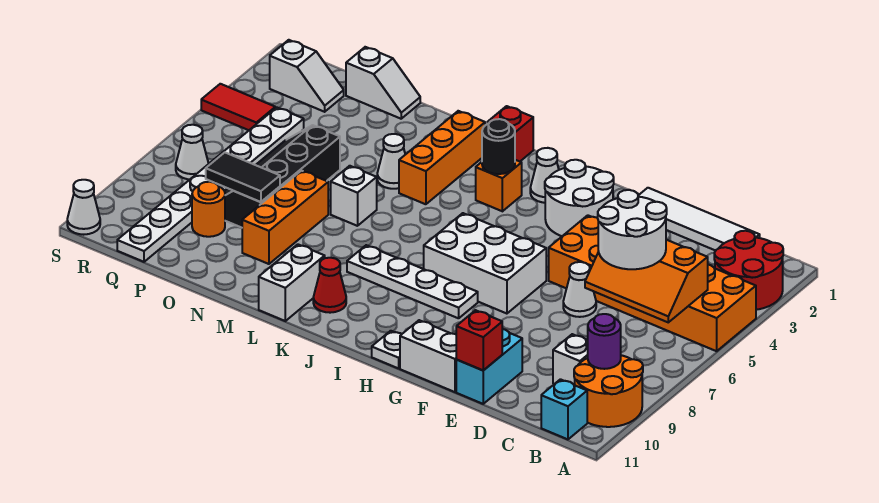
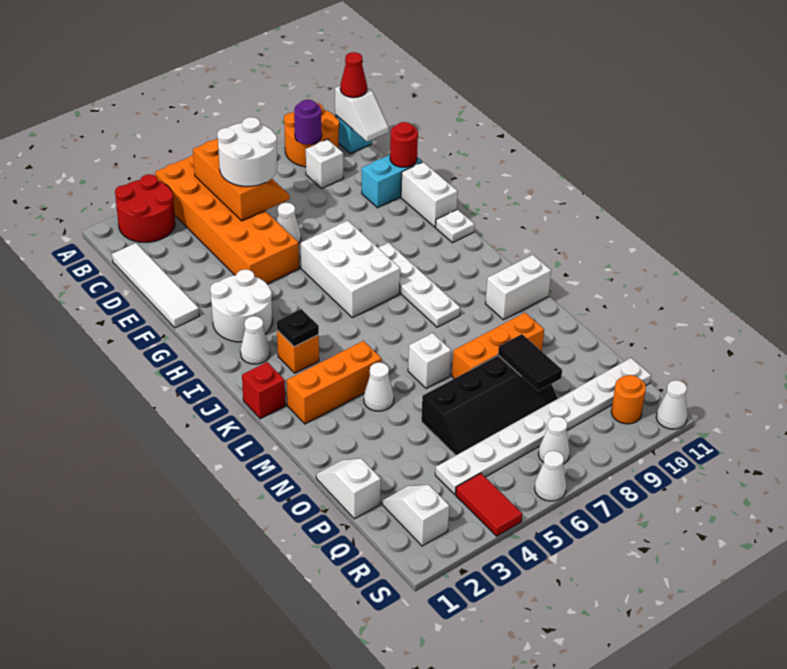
none -> white 1x2 slope [335,86,389,142]
red 1x1 brick [456,310,502,370] -> red 1x1 round brick [390,122,418,167]
black 1x1 round brick [482,119,515,174] -> black 1x1 plate [277,309,319,347]
red 1x1 cone [313,258,346,313] -> red 1x1 cone moved to [340,52,367,98]
orange 1x1 round brick [192,182,225,237] -> orange 1x1 round brick moved to [611,375,646,424]
none -> white 1x1 cone [535,451,566,501]

